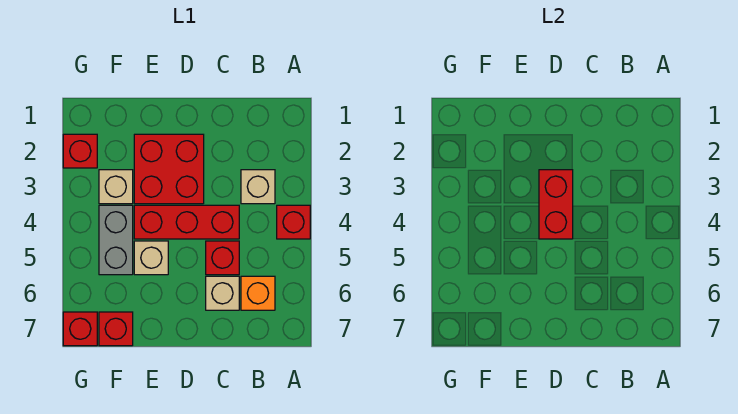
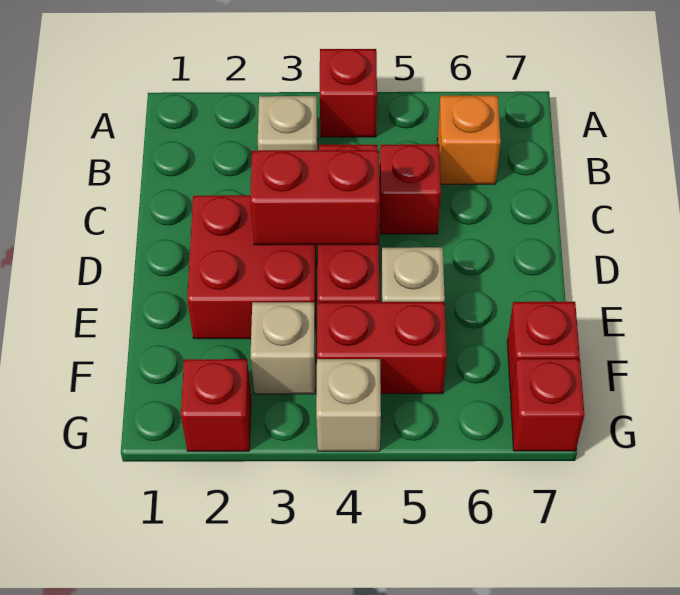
tan 1x1 brick [206,276,239,310] -> tan 1x1 brick moved to [316,359,381,451]
grey 1x2 brick [99,205,133,275] -> red 1x2 brick [317,302,447,394]

